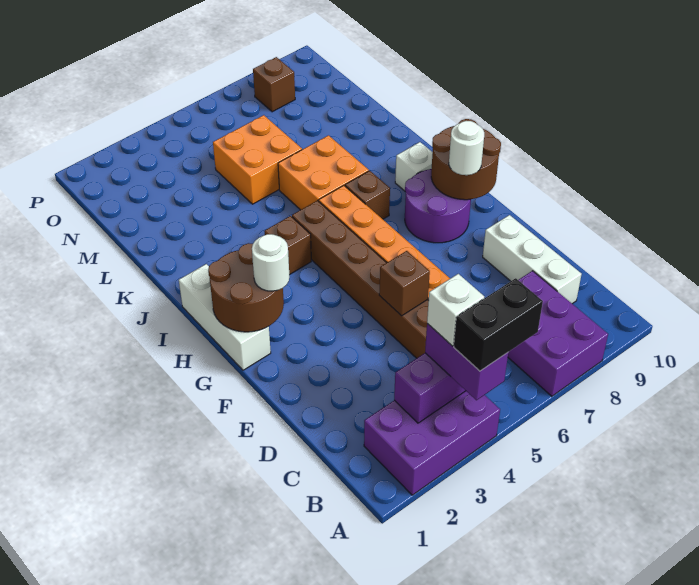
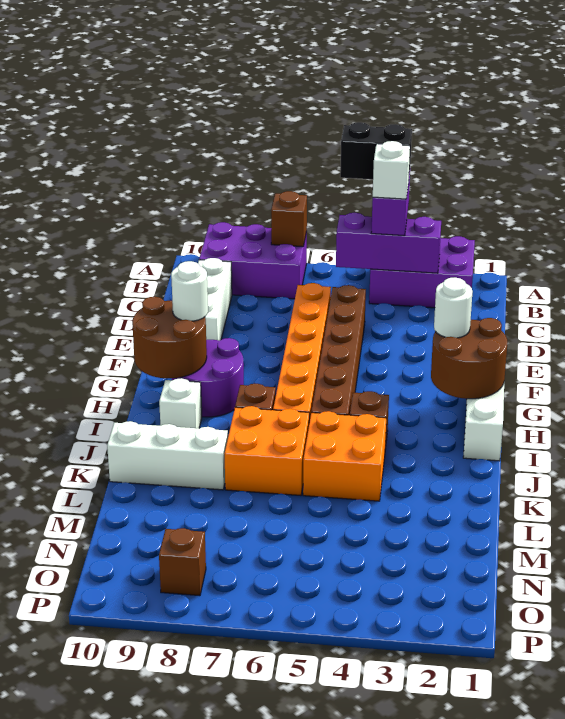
purple 2x3 brick [508,271,608,396] -> purple 2x3 brick turned to [199,222,307,299]
brown 1x1 brick [379,251,430,316] -> brown 1x1 brick moved to [271,191,307,247]
none -> white 1x3 brick [107,421,228,490]
orange 2x2 brick [213,115,302,204] -> orange 2x2 brick moved to [303,411,386,501]

